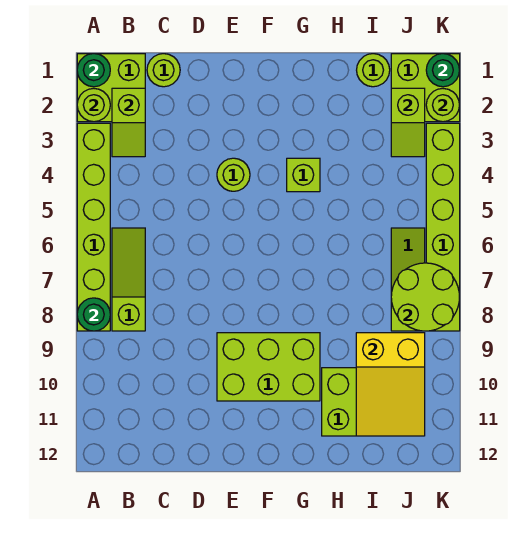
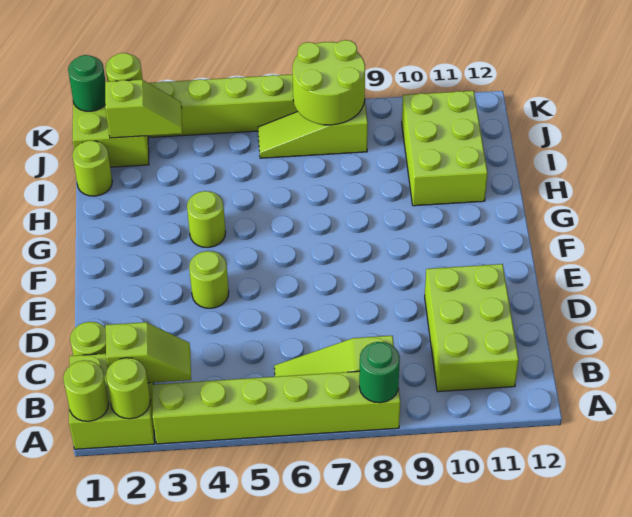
green 1x1 round brick [77,54,110,87] -> lime 1x1 round brick [63,360,109,421]
lime 2x3 brick [217,333,320,401] -> lime 2x3 brick moved to [425,264,519,392]
lime 1x1 brick [287,158,320,192] -> lime 1x1 round brick [187,191,226,247]
yellow 2x3 slope [356,333,425,436] -> none

